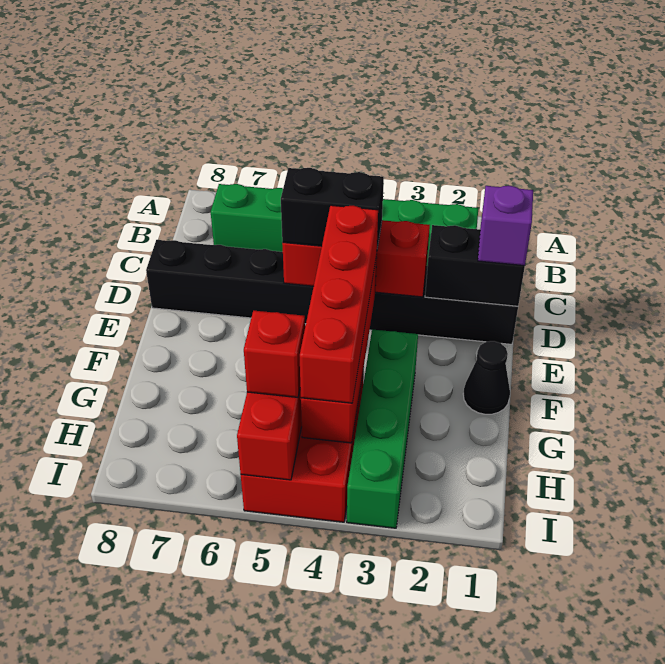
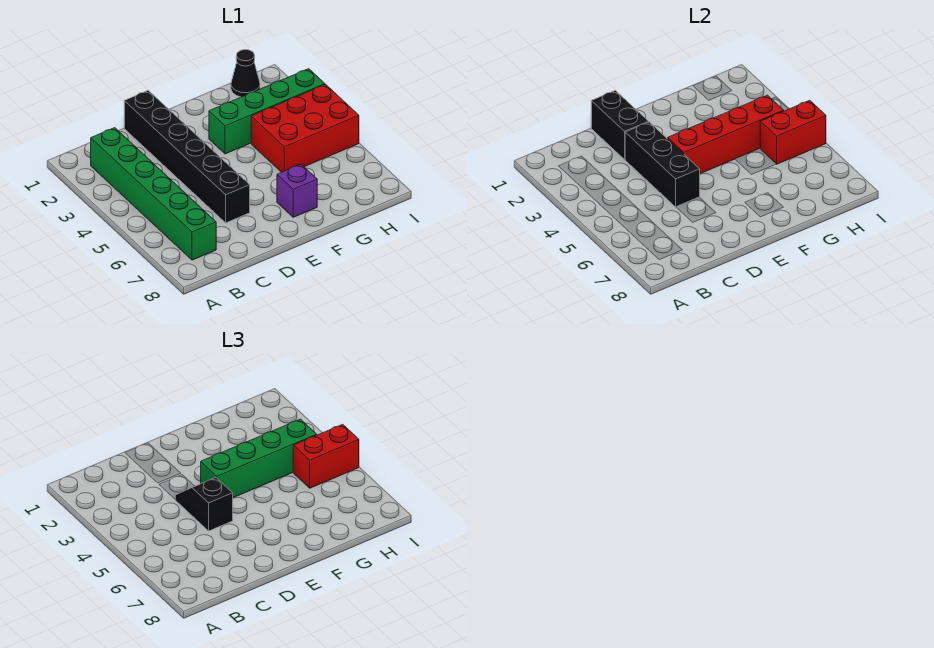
black 1x8 brick [146,240,518,344] -> black 1x6 brick [124,90,250,223]
purple 1x1 brick [478,186,533,266] -> purple 1x1 brick moved to [277,164,317,217]
red 1x3 brick [282,220,430,297] -> black 1x3 brick [625,122,700,207]
black 1x2 brick [281,168,384,248] -> black 1x2 slope [175,478,233,531]
red 1x4 brick [300,205,378,403] -> green 1x4 brick [201,419,317,498]
black 1x1 cone [463,341,510,414] -> black 1x1 cone moved to [231,50,260,97]
red 1x1 brick [244,311,305,397] -> red 1x2 brick [293,424,359,488]

